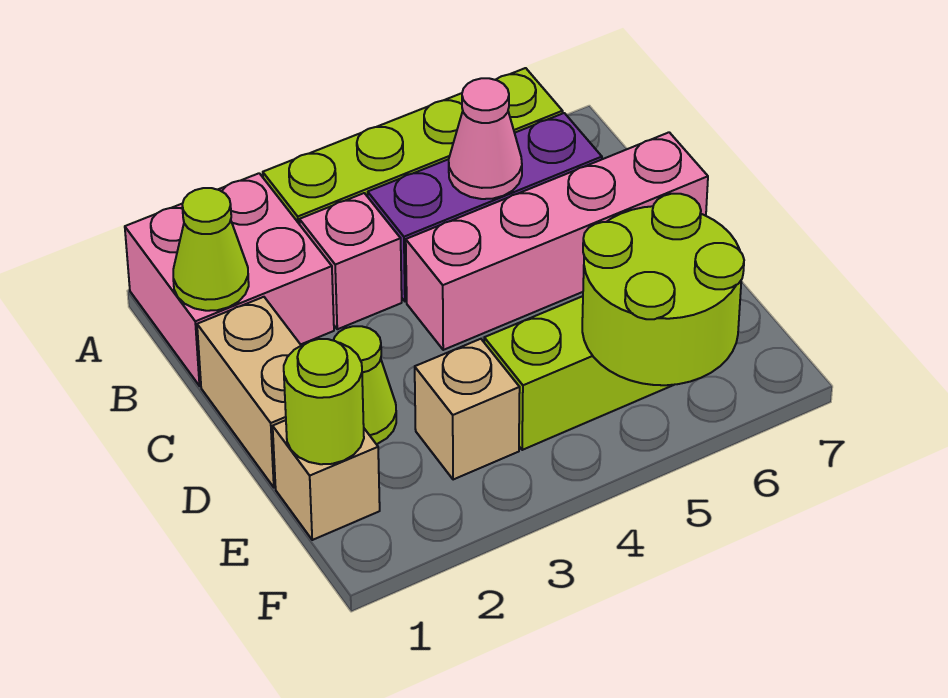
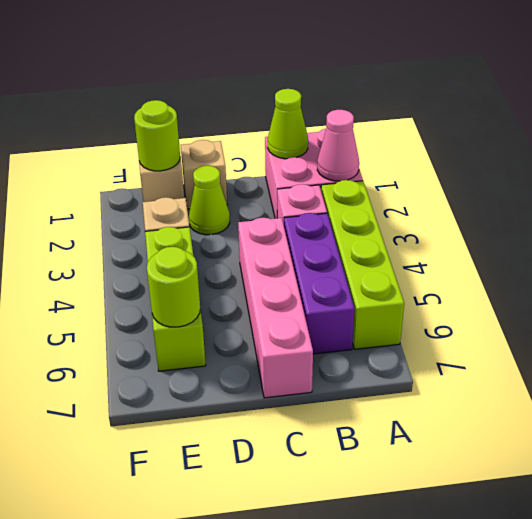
pink 1x1 cone [449,78,522,199] -> pink 1x1 cone moved to [317,110,359,181]
tan 1x2 brick [197,297,301,488] -> tan 1x1 brick [181,140,227,209]
lime 2x2 round brick [582,194,744,385] -> lime 1x1 round brick [147,247,200,327]

